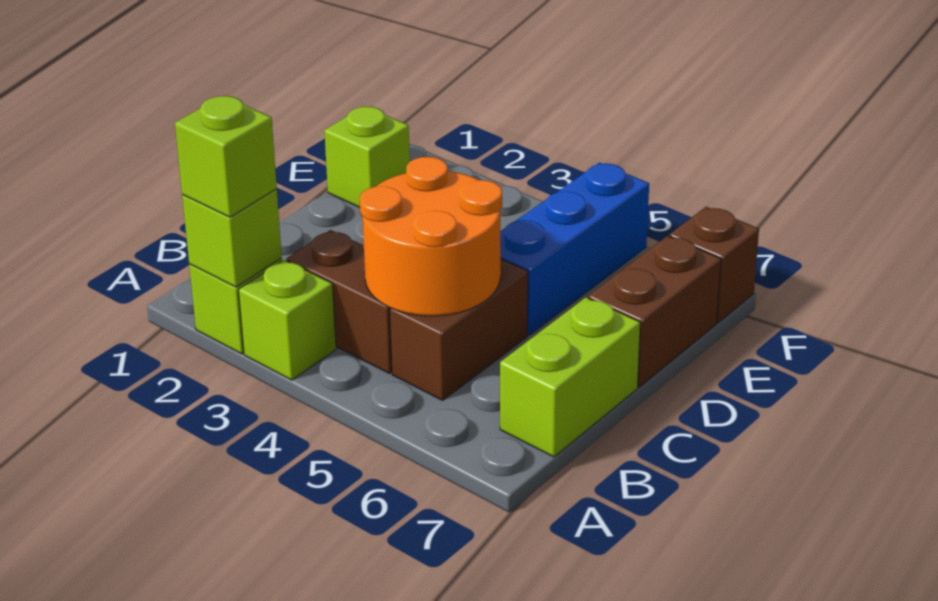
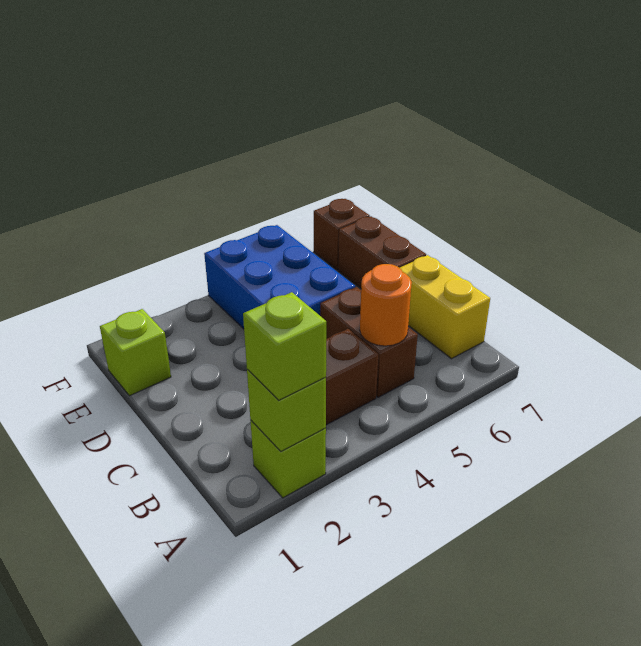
lime 1x1 brick [239,260,336,380] -> none
orange 2x2 round brick [360,157,502,316] -> orange 1x1 round brick [360,264,412,346]
lime 1x2 brick [500,297,640,457] -> yellow 1x2 brick [400,255,490,359]
blue 1x3 brick [500,163,649,335] -> blue 2x3 brick [204,225,355,329]

